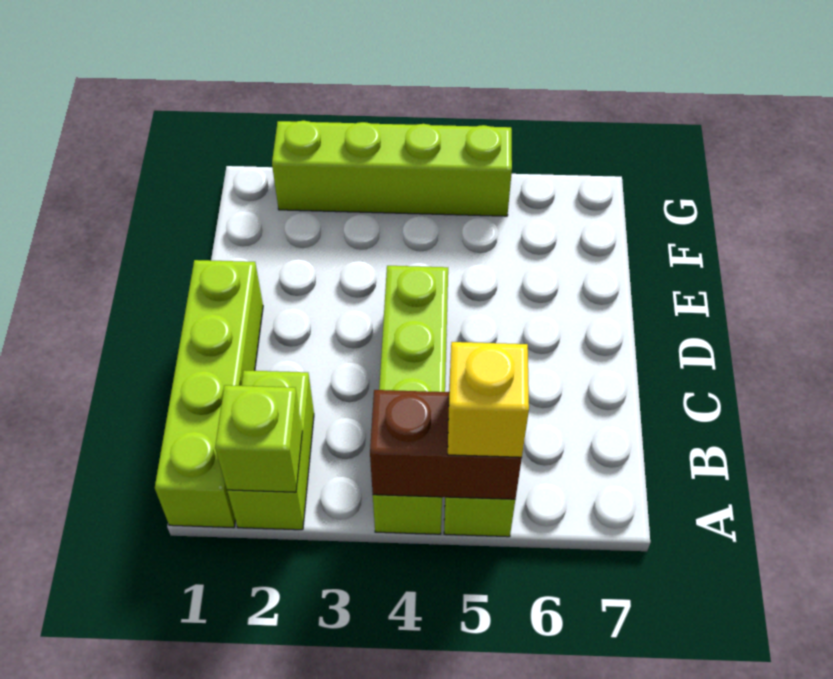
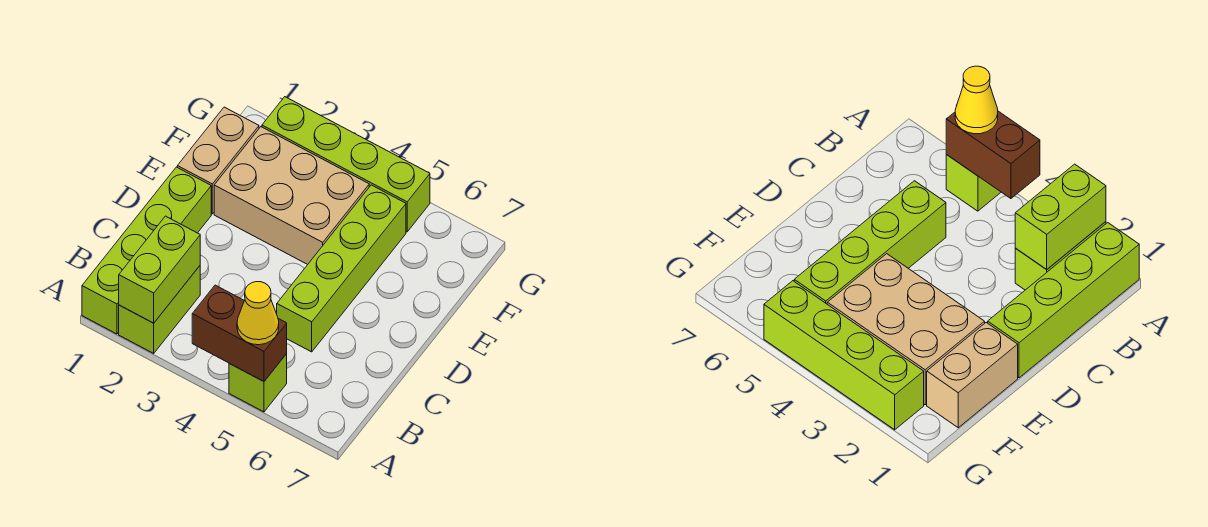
lime 1x1 brick [215,385,302,492] -> lime 1x2 brick [119,216,200,323]
lime 1x4 brick [373,266,448,534] -> lime 1x4 brick moved to [277,185,406,352]
yellow 1x1 brick [448,342,529,458] -> yellow 1x1 cone [237,282,279,345]
none -> tan 1x2 brick [177,107,259,214]
none -> tan 2x3 brick [214,127,369,265]

